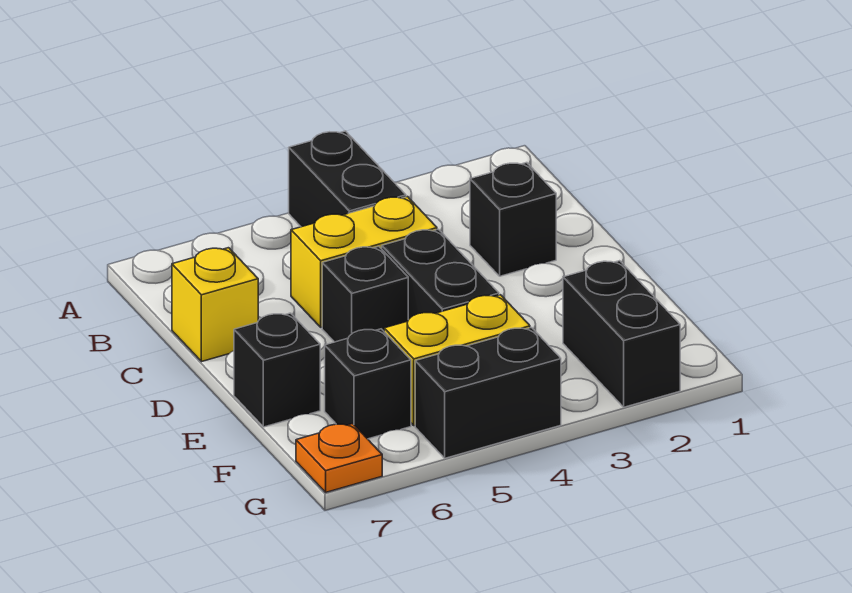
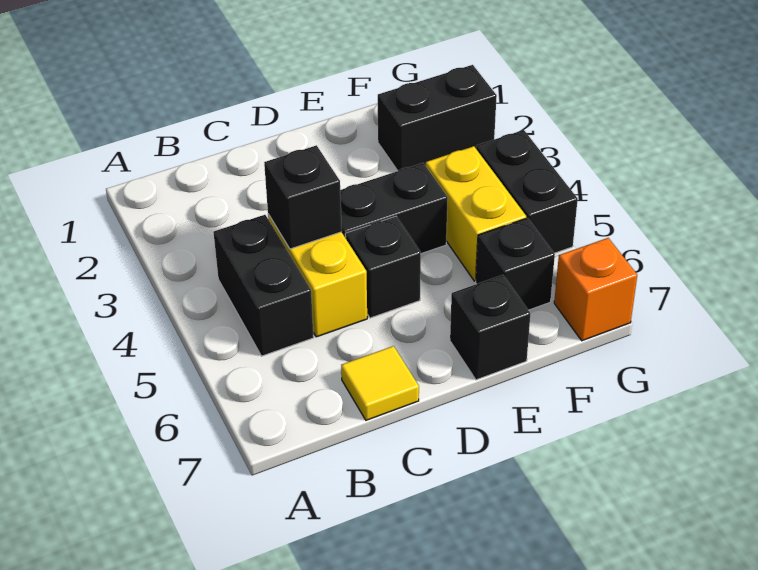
black 1x2 brick [289,131,406,227] -> black 1x2 brick turned to [213,215,314,356]
black 1x1 brick [470,163,556,276] -> black 1x1 brick moved to [264,145,342,249]
yellow 1x1 brick [172,248,258,362] -> yellow 1x1 tile [341,346,419,420]
orange 1x1 plate [296,424,382,492] -> orange 1x1 brick [554,238,637,341]

